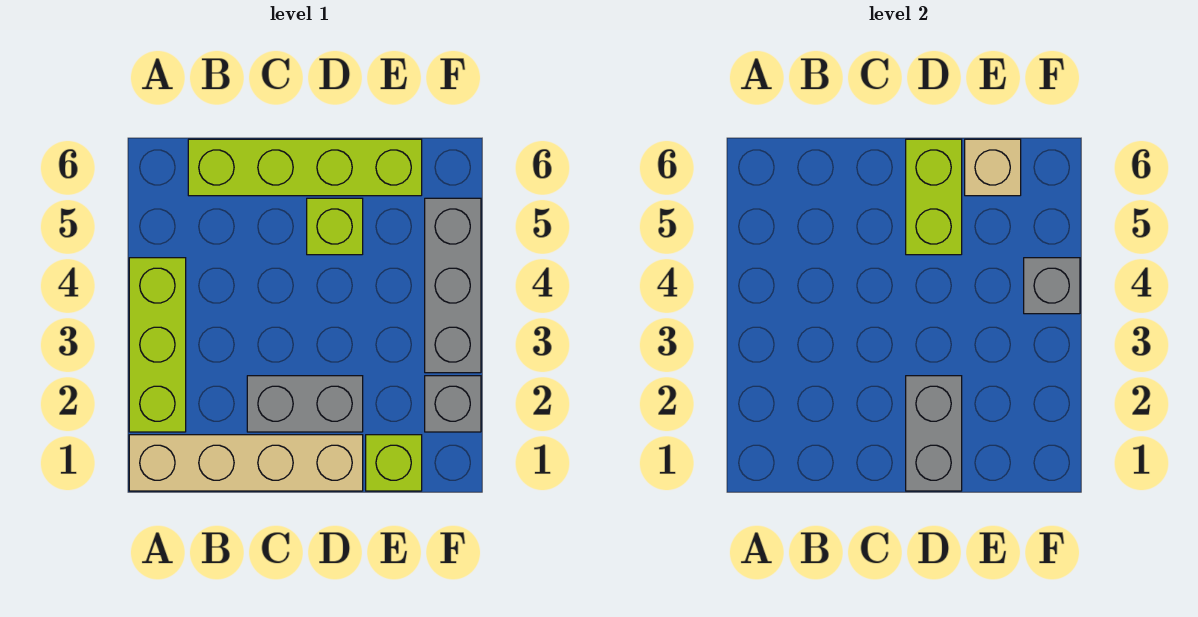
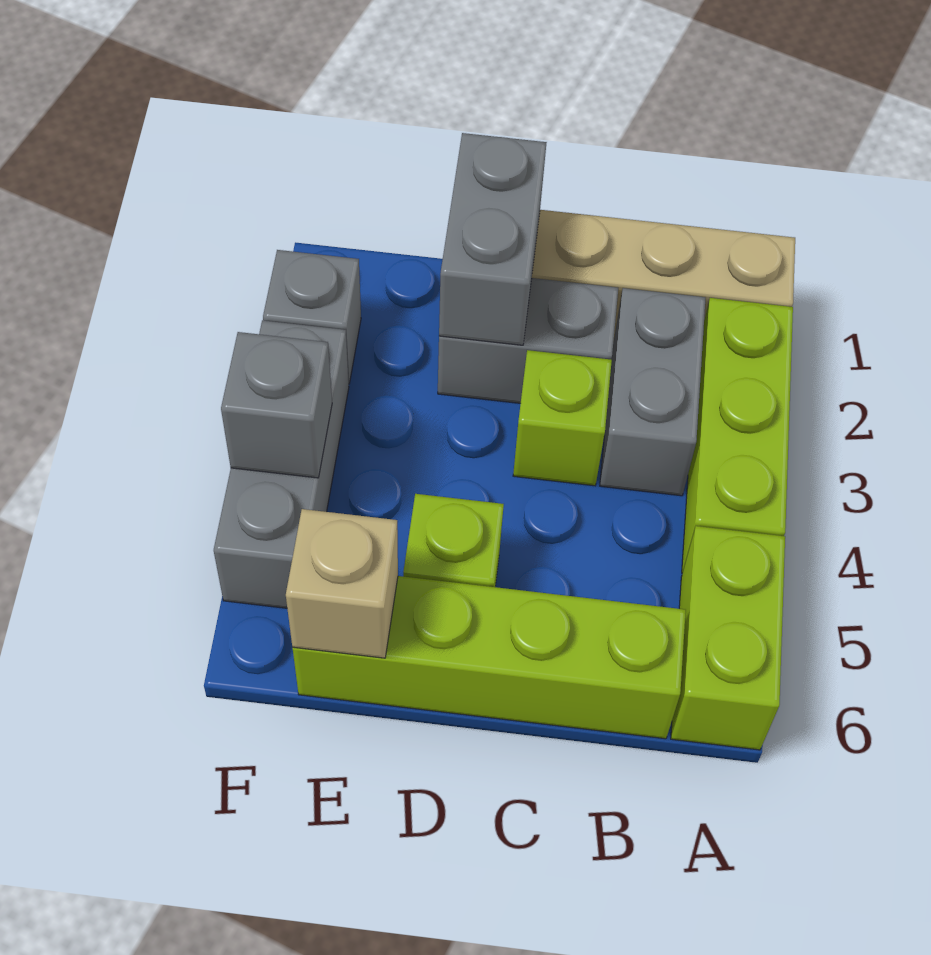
none -> grey 1x2 brick [600,288,706,496]
lime 1x2 brick [906,139,962,255] -> lime 1x2 brick moved to [671,526,785,750]
lime 1x1 brick [366,435,422,491] -> lime 1x1 brick moved to [513,350,612,486]

